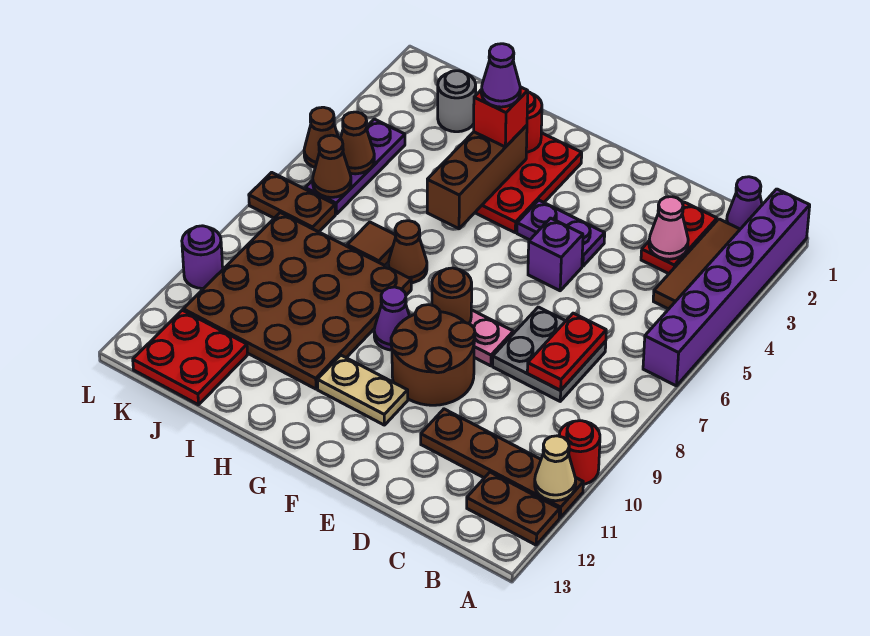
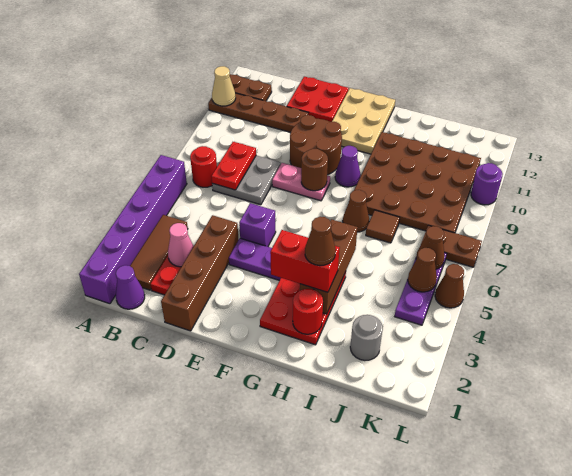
red 1x1 round brick [559,421,600,484] -> red 1x1 round brick moved to [190,146,217,187]
none -> brown 1x4 brick [161,215,239,331]
tan 1x2 plate [317,355,408,425] -> tan 2x3 plate [332,88,395,154]
red 1x1 brick [474,87,528,147] -> red 1x2 brick [270,230,340,292]
purple 1x1 cone [481,44,520,107] -> brown 1x1 cone [305,217,336,266]
red 2x2 plate [133,310,248,405] -> red 2x2 plate moved to [287,77,349,122]

